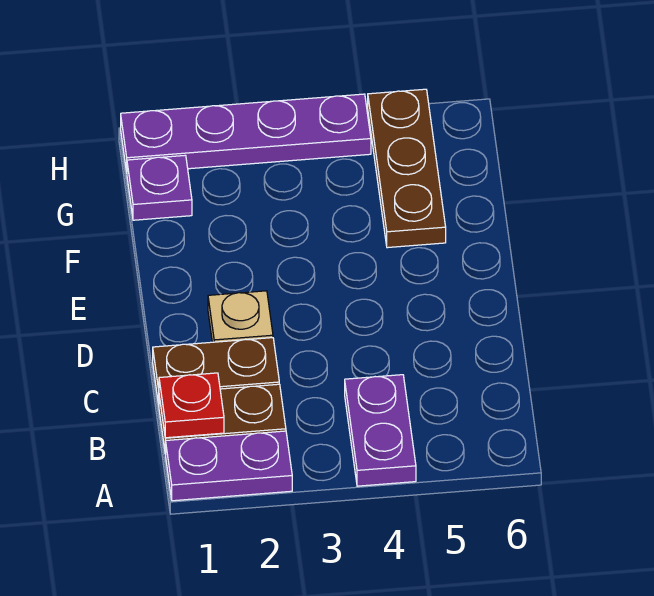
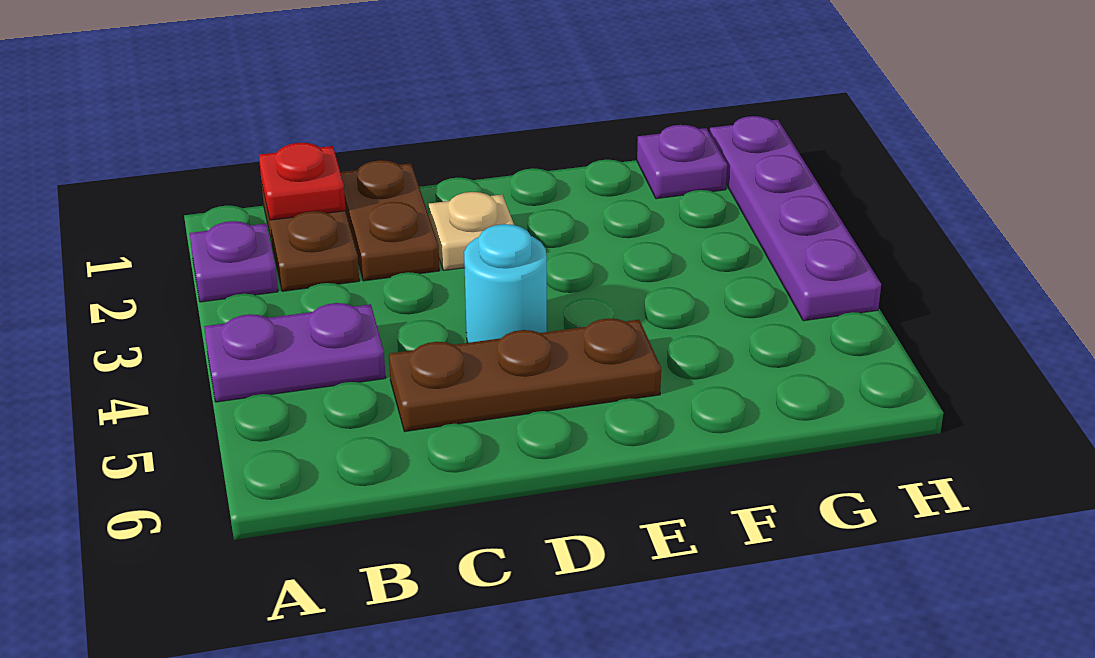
purple 1x2 plate [166,431,292,501] -> purple 1x1 plate [190,221,278,302]
none -> cyan 1x1 round brick [464,224,547,343]
brown 1x3 plate [368,89,446,248] -> brown 1x3 plate moved to [389,318,661,431]

